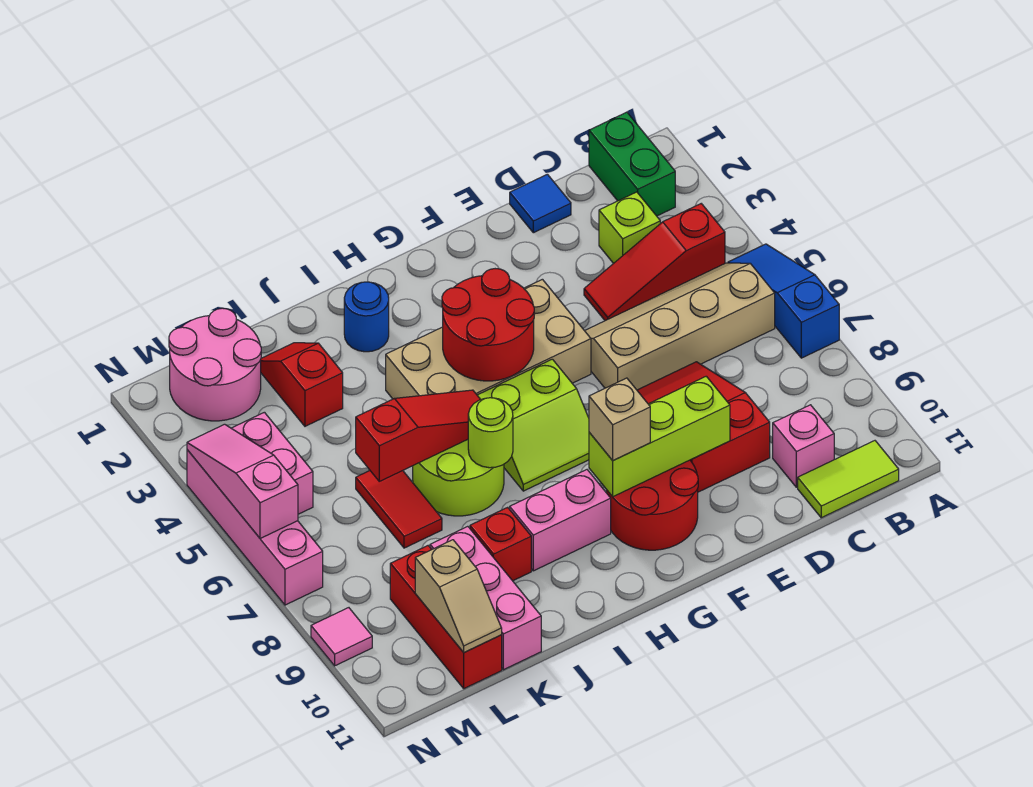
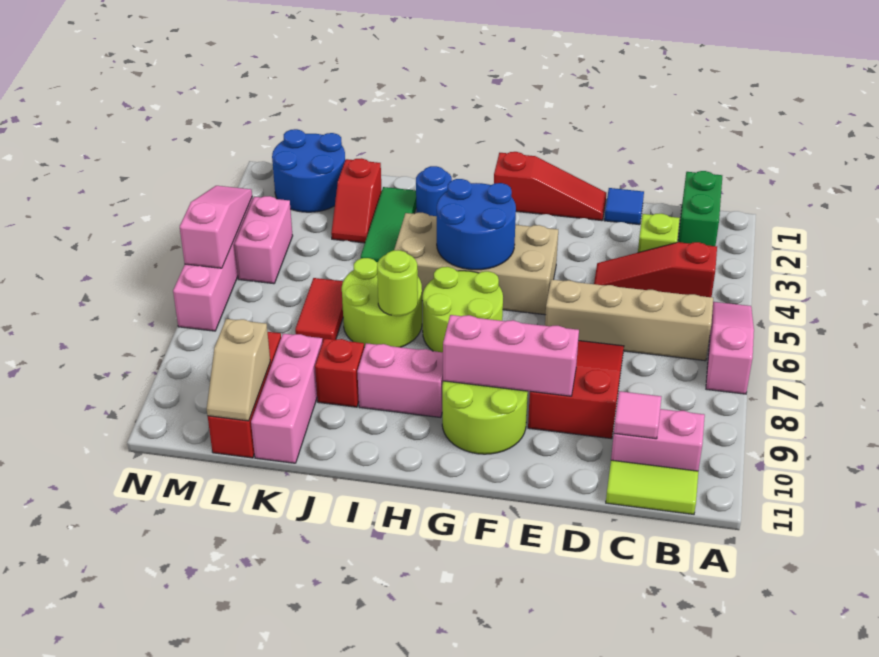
blue 1x3 slope [728,244,839,358] -> pink 1x3 slope [706,302,754,394]
pink 1x1 brick [773,405,834,487] -> pink 1x2 brick [611,409,705,471]
lime 1x3 brick [589,376,730,497] -> pink 1x3 brick [443,315,579,396]
red 2x2 round brick [606,460,698,550] -> lime 2x2 round brick [442,381,528,454]
red 2x2 round brick [442,269,534,381] -> blue 2x2 round brick [437,179,516,270]
lime 2x2 slope [477,359,589,491] -> lime 2x2 round brick [423,267,503,352]
tan 1x1 brick [589,378,650,461] -> none
red 1x3 slope [356,390,481,481] -> red 1x3 slope moved to [494,152,606,221]
none -> green 1x3 tile [361,187,416,262]
red 1x2 slope [261,343,343,426] -> red 1x2 slope turned to [331,158,382,243]
pink 2x2 round brick [169,308,261,421] -> blue 2x2 round brick [272,129,345,212]
pink 1x1 tile [311,608,372,666] -> pink 1x1 tile moved to [614,391,661,439]

